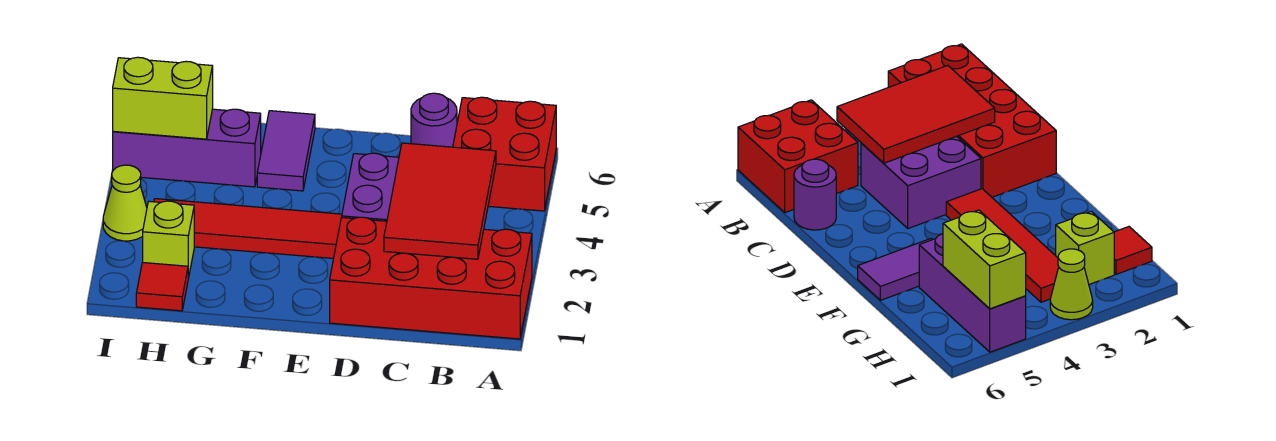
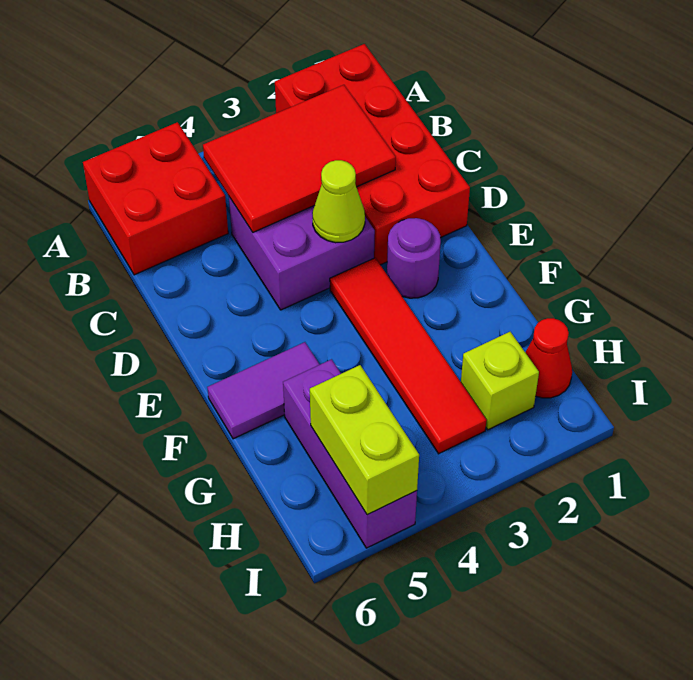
purple 1x1 round brick [411,93,457,147] -> purple 1x1 round brick moved to [387,218,441,298]
red 1x1 tile [136,263,188,311] -> red 1x1 cone [525,318,572,398]
lime 1x1 cone [103,165,147,241] -> lime 1x1 cone moved to [312,160,365,243]

